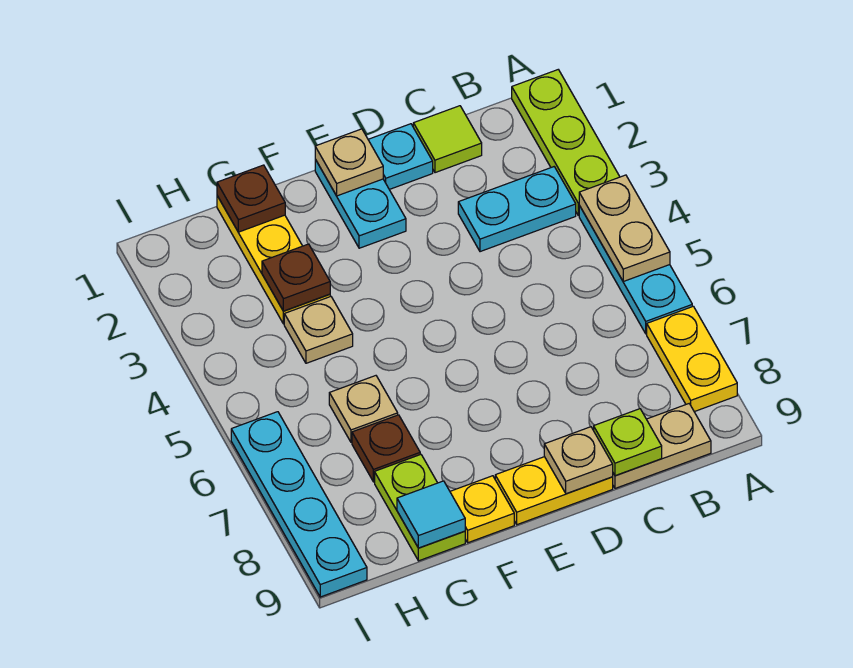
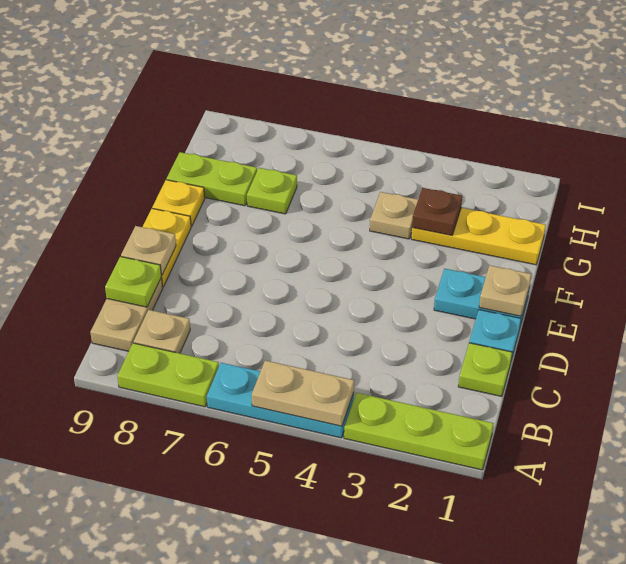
yellow 1x2 plate [647,306,737,412] -> lime 1x2 plate [117,343,219,407]
cyan 1x2 plate [458,167,576,252] -> none
lime 1x1 tile [413,106,482,173] -> lime 1x1 plate [458,343,512,396]
brown 1x1 plate [217,165,285,232] -> none
tan 1x1 plate [329,376,398,442] -> tan 1x1 plate moved to [134,310,190,353]
brown 1x1 plate [352,415,420,482] -> lime 1x1 plate [247,168,297,214]
cyan 1x1 tile [397,481,465,548] -> none
cyan 1x4 plate [231,412,367,597] -> none

